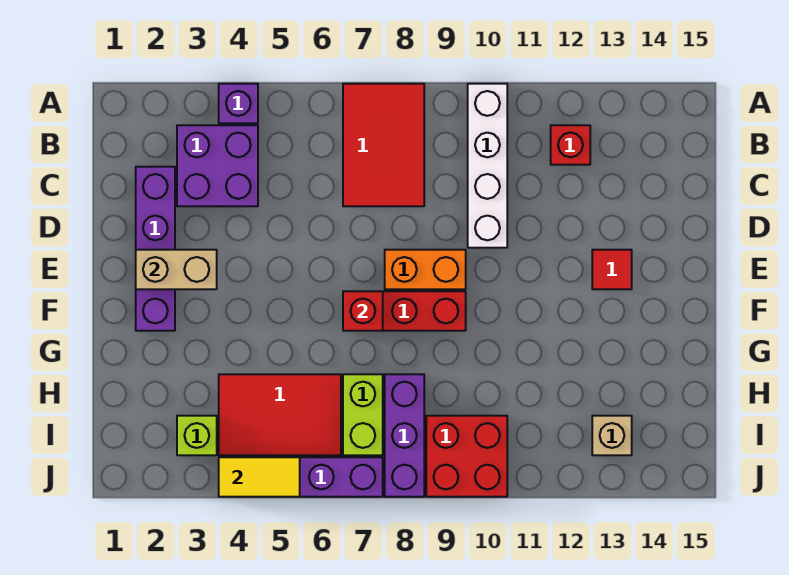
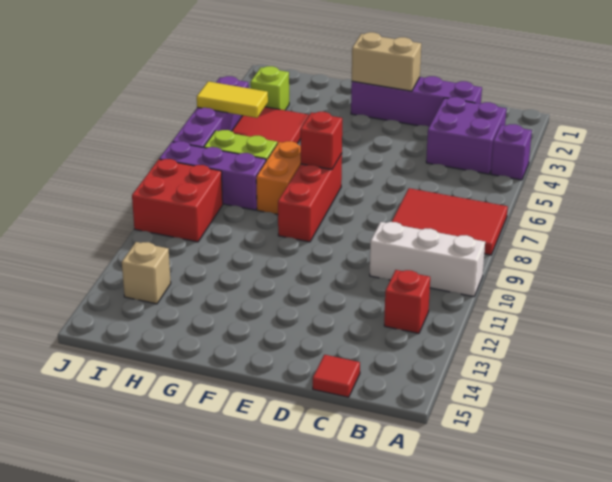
white 1x4 brick [468,84,507,248] -> white 1x3 brick [370,222,485,297]
tan 1x2 brick [136,250,217,289] -> tan 1x2 brick turned to [352,32,421,91]
orange 1x2 brick [385,250,466,289] -> orange 1x2 brick moved to [256,141,301,214]
red 1x1 tile [592,250,632,289] -> red 1x1 tile moved to [313,355,360,397]
yellow 1x2 tile [219,457,300,497] -> yellow 1x2 tile turned to [197,81,268,118]

